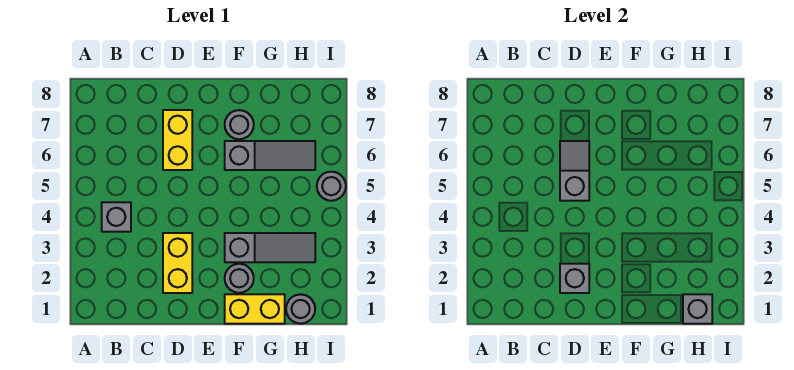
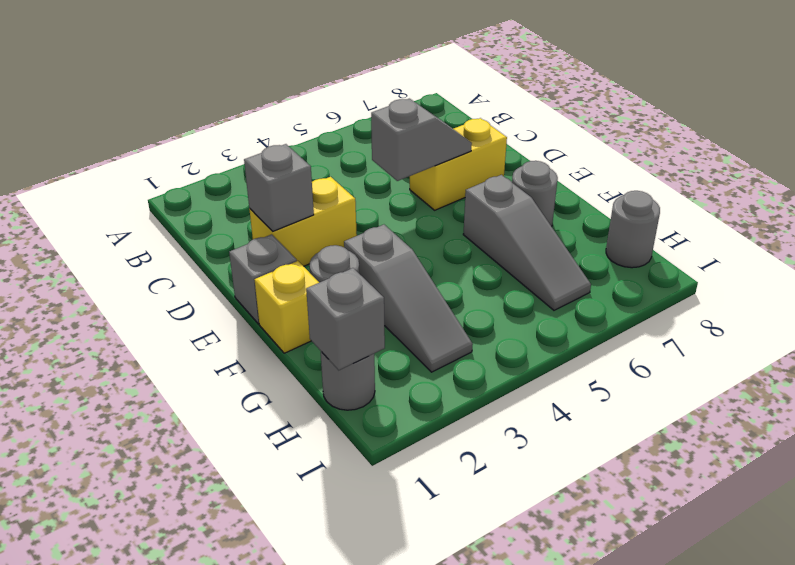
grey 1x1 brick [102,202,131,232] -> grey 1x1 brick moved to [229,234,297,324]
yellow 1x2 brick [225,294,285,324] -> yellow 1x1 brick [255,261,319,353]
grey 1x1 round brick [317,172,346,201] -> grey 1x1 round brick moved to [606,191,660,268]

